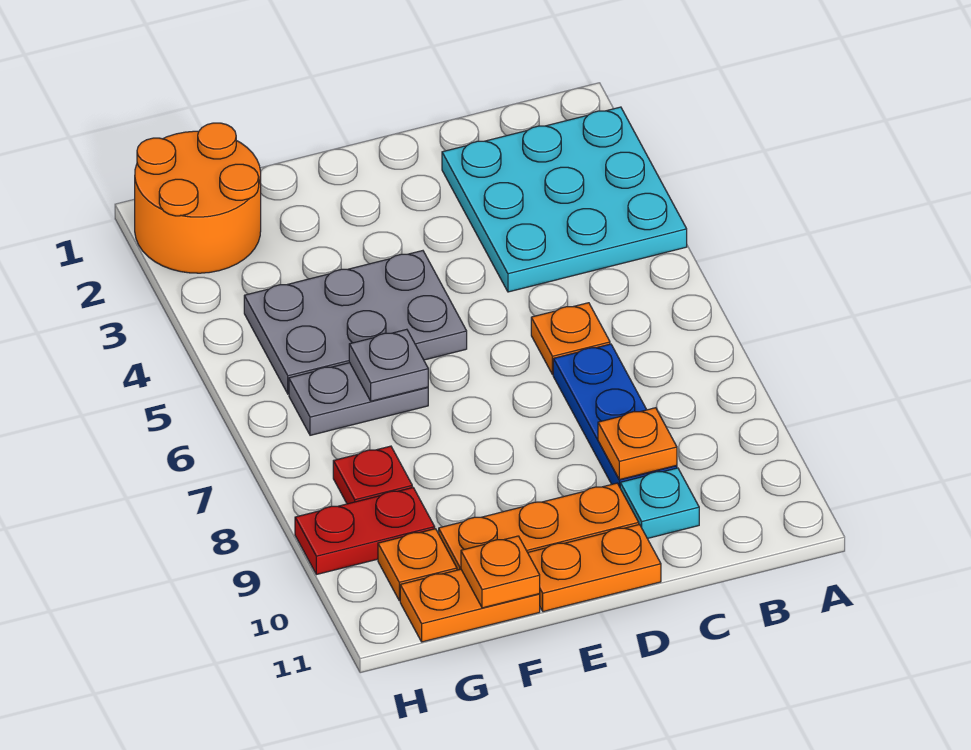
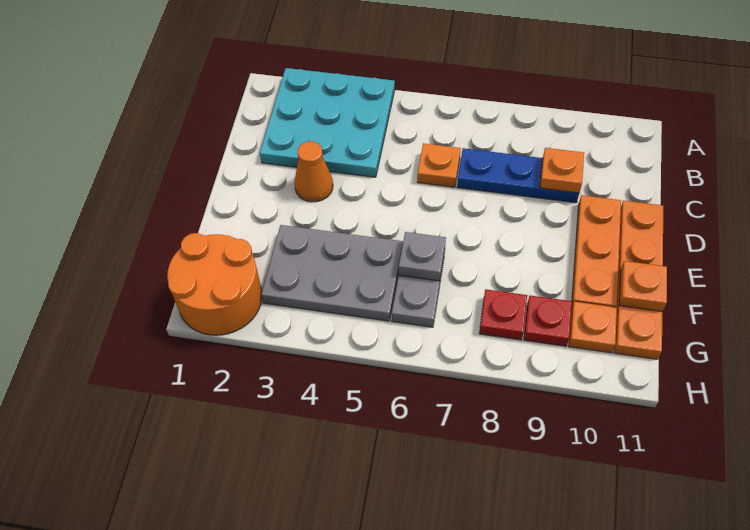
cyan 1x1 plate [620,468,699,539] -> none
none -> orange 1x1 cone [294,141,333,202]
grey 2x3 plate [244,251,467,394] -> grey 2x3 plate turned to [261,225,403,321]
red 1x2 plate [295,488,435,575] -> red 1x1 plate [524,296,572,346]

